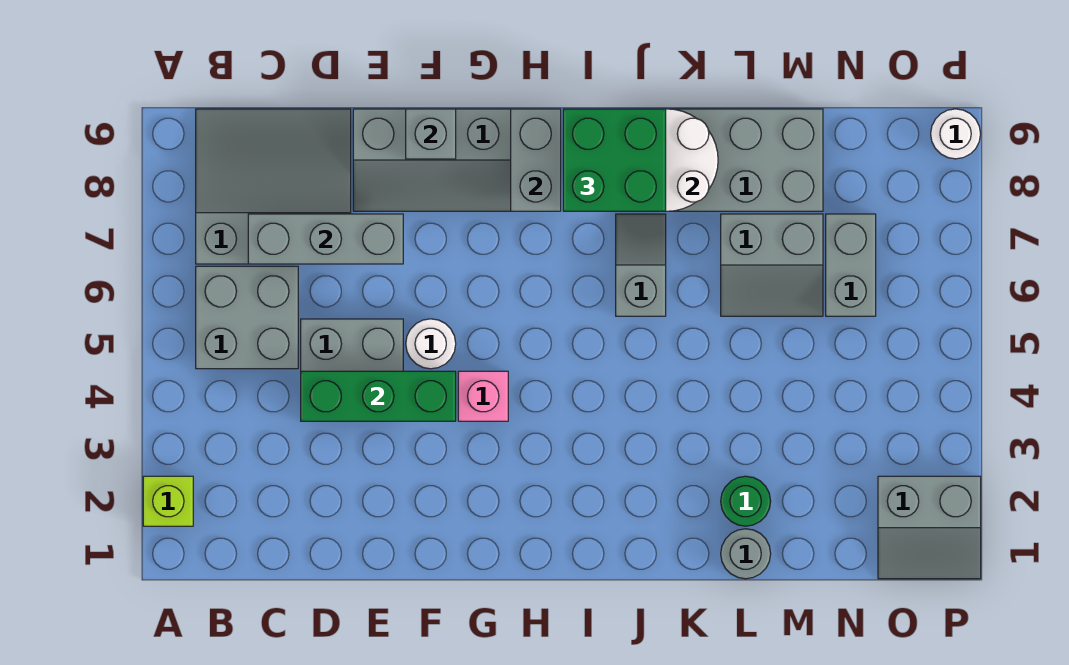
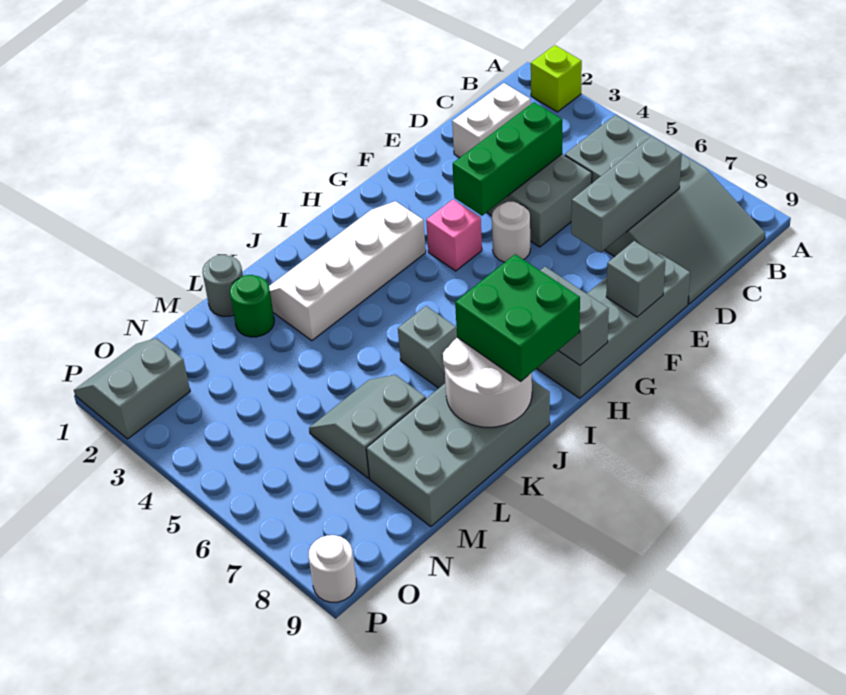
none -> white 1x2 brick [452,83,531,158]
none -> white 2x4 slope [269,201,426,341]
grey 1x2 brick [826,214,876,316] -> none

